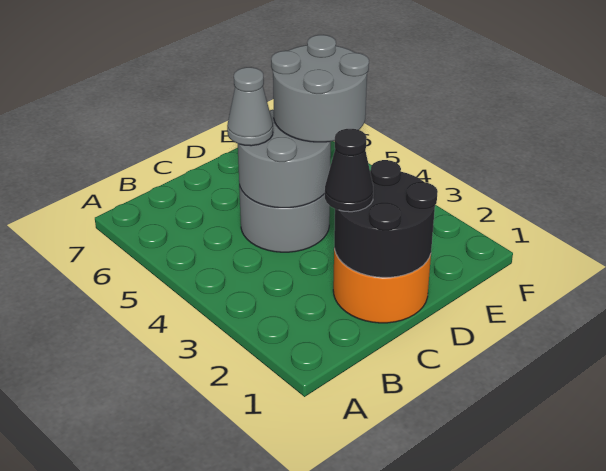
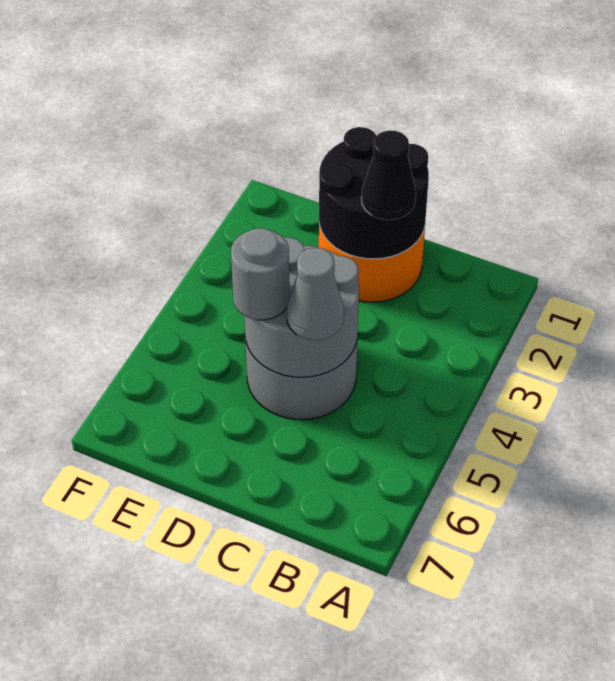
grey 2x2 round brick [271,35,369,142] -> grey 1x1 round brick [231,228,290,320]

